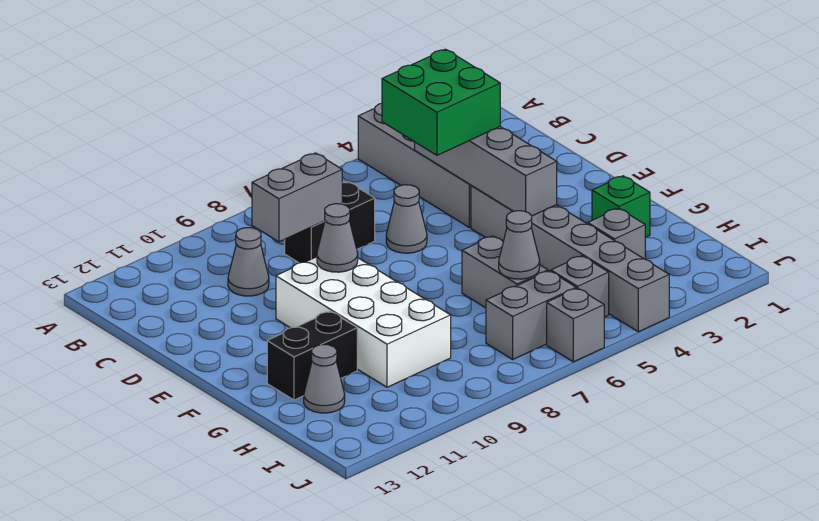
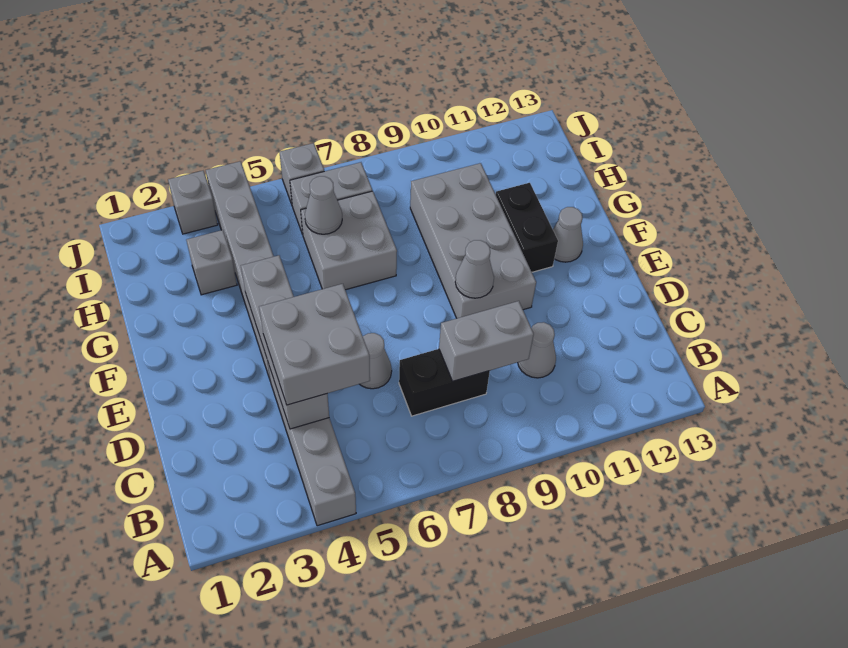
green 2x2 brick [382,49,500,155] -> grey 2x2 brick [259,284,370,405]
white 2x4 brick [276,257,451,387] -> grey 2x4 brick [410,163,536,318]
green 1x1 brick [592,176,650,237] -> none
grey 1x2 brick [462,236,548,308] -> grey 2x2 brick [301,191,397,290]
black 1x2 brick [267,311,357,400] -> black 1x2 brick turned to [496,183,558,272]
grey 1x1 cone [304,345,345,413] -> grey 1x1 cone moved to [553,207,583,262]
grey 1x1 brick [551,256,609,317] -> grey 1x1 brick moved to [168,171,218,234]

